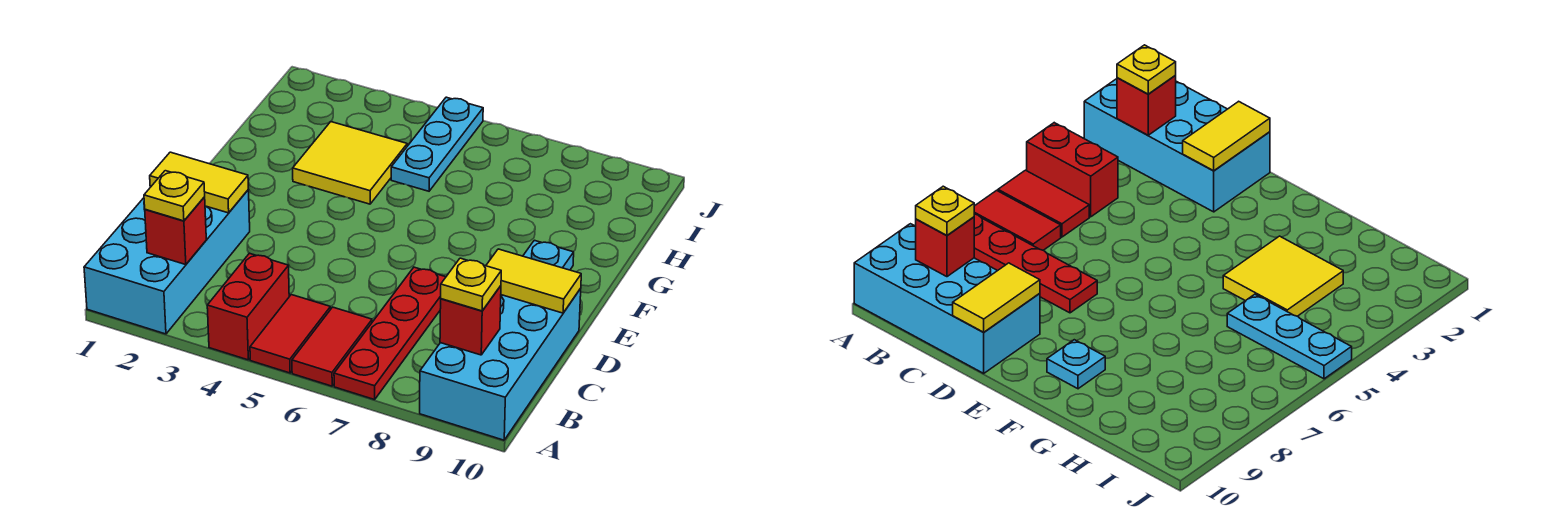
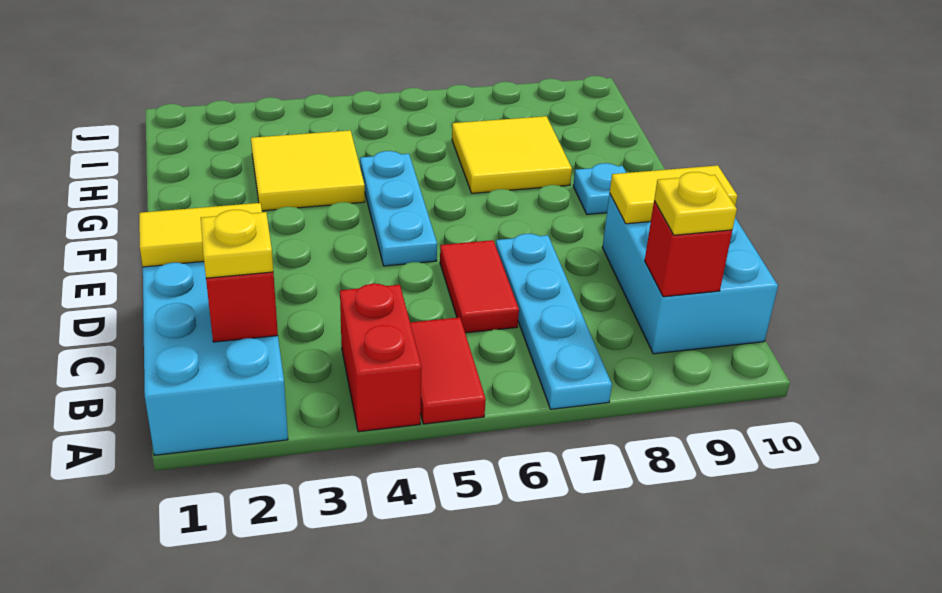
red 1x2 tile [292,307,372,386] -> red 1x2 tile moved to [440,240,519,333]
red 1x4 plate [334,267,446,400] -> cyan 1x4 plate [496,234,612,409]
cyan 2x4 brick [420,289,581,440] -> cyan 2x3 brick [602,194,778,354]
none -> yellow 2x2 tile [452,116,572,193]
cyan 1x3 plate [391,97,483,191] -> cyan 1x3 plate moved to [360,151,437,266]

